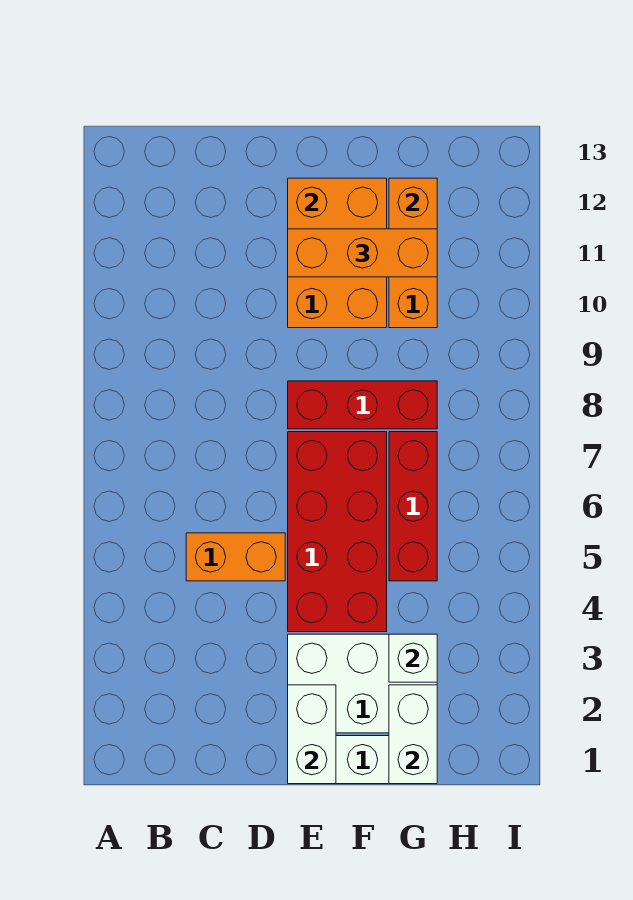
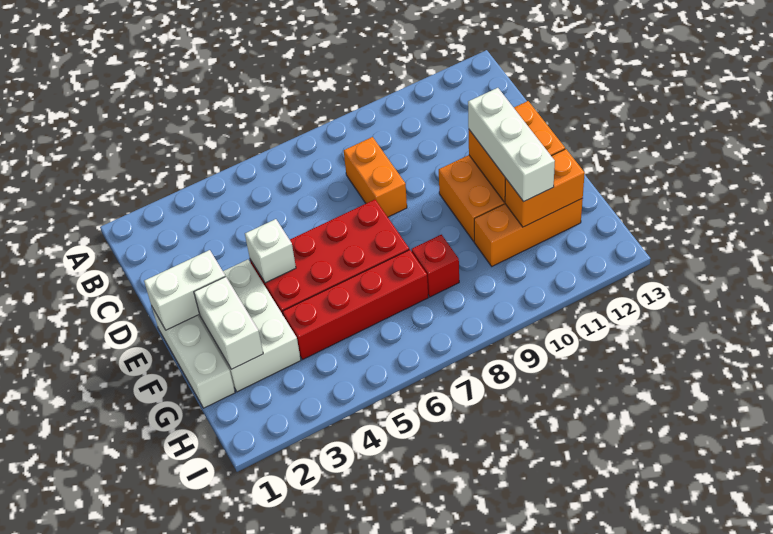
orange 1x2 brick [186,533,285,581] -> orange 1x2 brick moved to [344,137,407,217]
red 1x3 brick [288,381,437,429] -> red 1x1 brick [412,235,459,297]
orange 1x3 brick [288,229,437,277] -> white 1x3 brick [468,88,555,202]
white 1x2 brick [389,685,437,784] -> white 1x2 brick turned to [194,277,263,369]
white 1x1 brick [389,634,437,682] -> white 1x1 brick moved to [245,219,296,283]
red 1x3 brick [389,432,437,581] -> red 1x4 brick [283,250,428,360]

